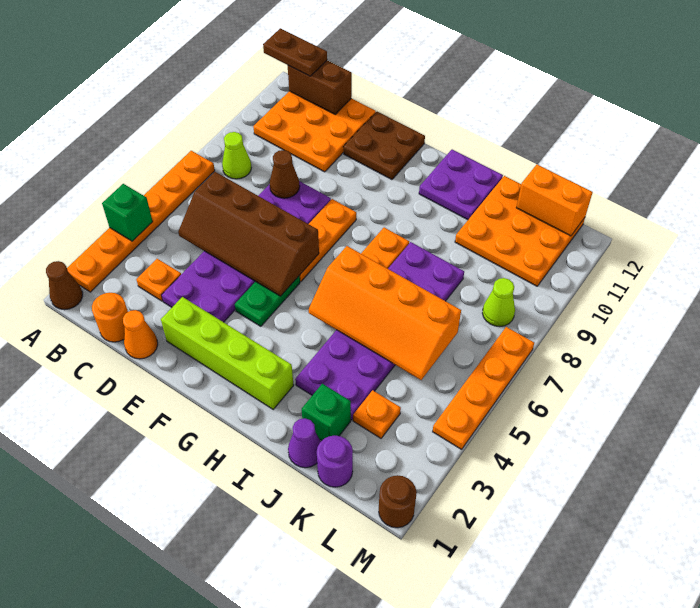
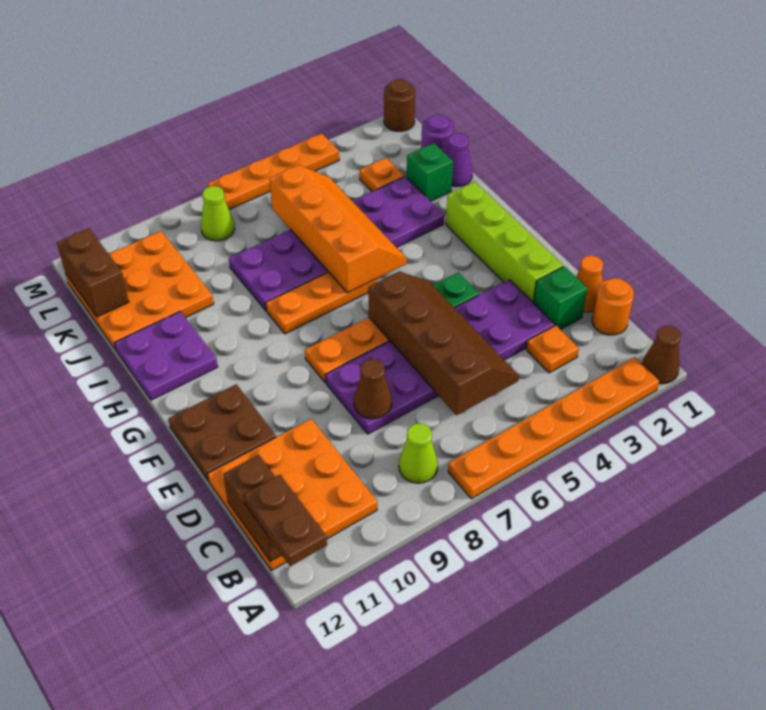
green 1x1 brick [102,184,153,241] -> green 1x1 brick moved to [534,266,587,330]
orange 1x2 brick [516,165,592,236] -> brown 1x2 brick [57,229,129,317]

